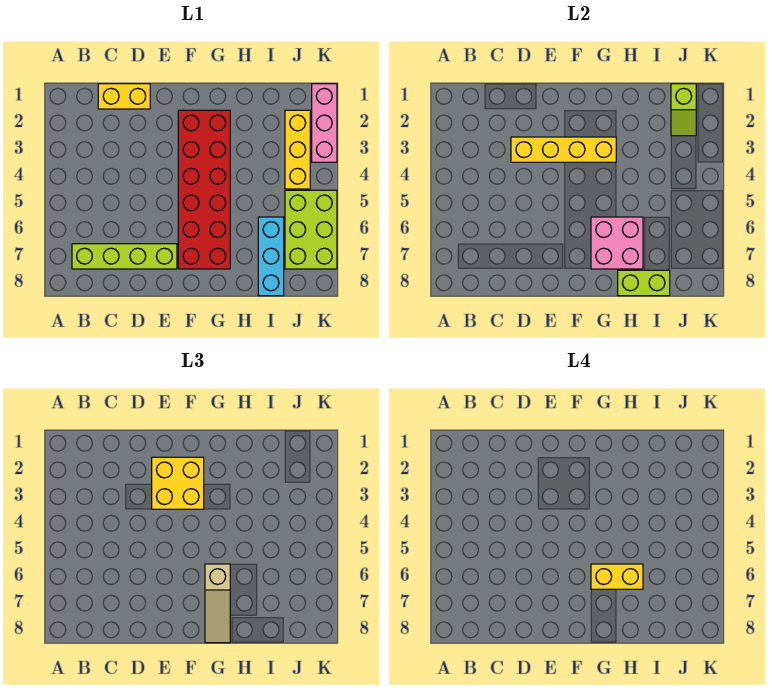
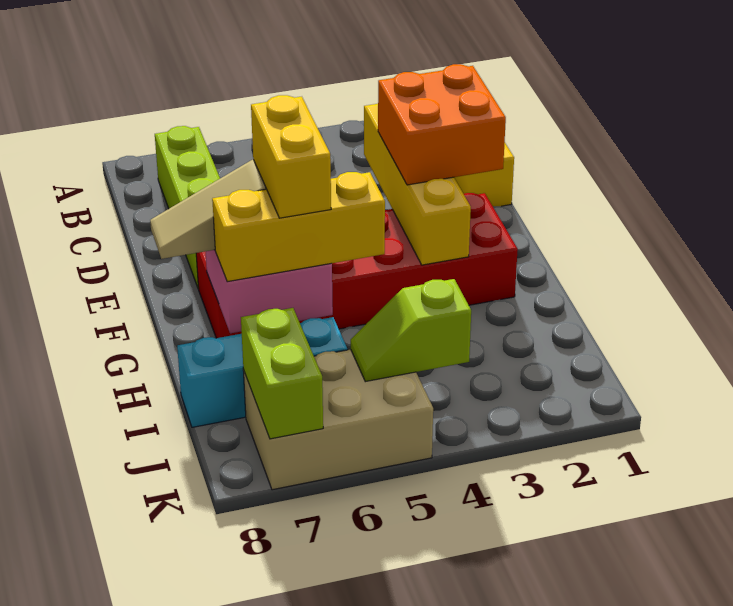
yellow 2x2 brick [152,457,204,509] -> orange 2x2 brick [378,64,506,185]
lime 1x2 brick [618,270,670,296] -> lime 1x2 brick moved to [241,308,323,439]
lime 1x2 slope [671,84,696,136] -> lime 1x2 slope moved to [351,279,471,382]
yellow 1x3 brick [285,110,310,189] -> yellow 1x3 brick moved to [212,172,385,282]
lime 2x3 brick [285,190,337,269] -> tan 2x3 brick [243,350,433,490]
pink 1x3 brick [312,84,337,162] -> none

